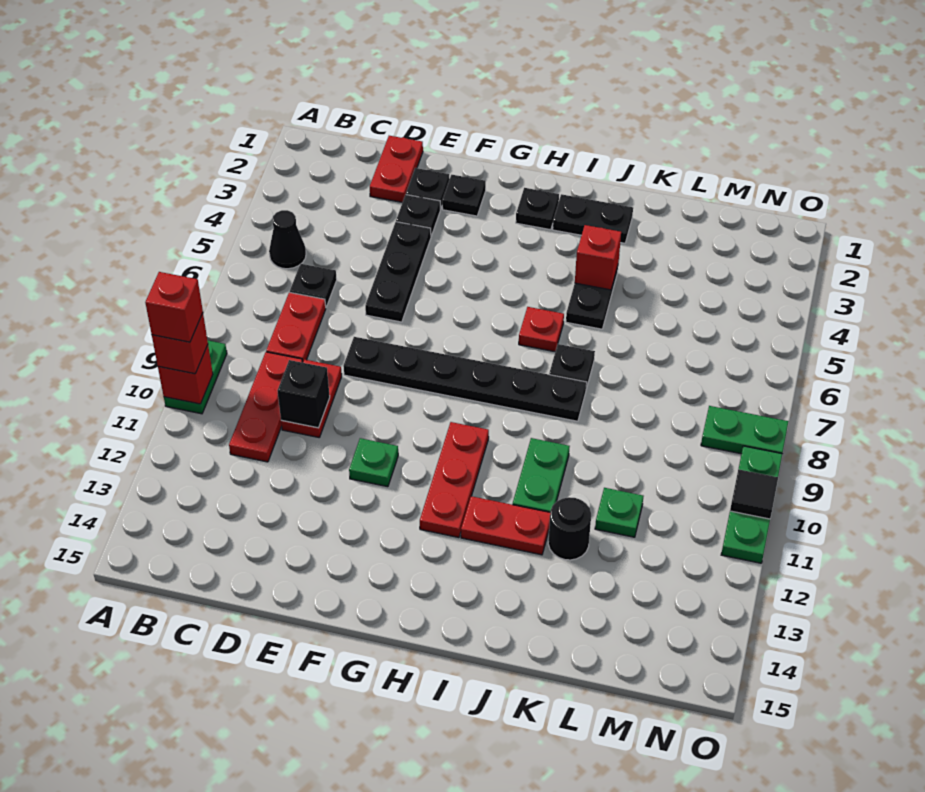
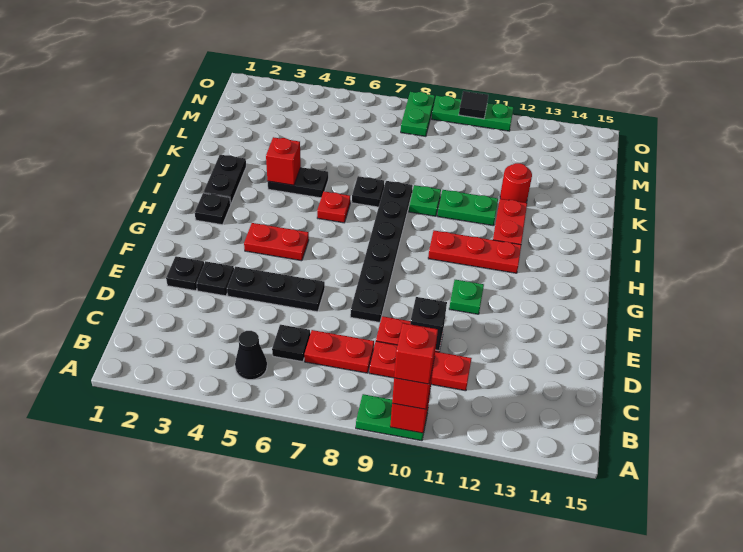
red 1x2 plate [370,136,423,202] -> red 1x2 plate moved to [244,223,309,261]
black 1x1 plate [442,175,486,216] -> none
black 1x1 round brick [548,497,591,560] -> red 1x1 round brick [500,163,532,203]
green 1x1 plate [595,488,643,537] -> green 1x1 plate moved to [409,185,441,216]

